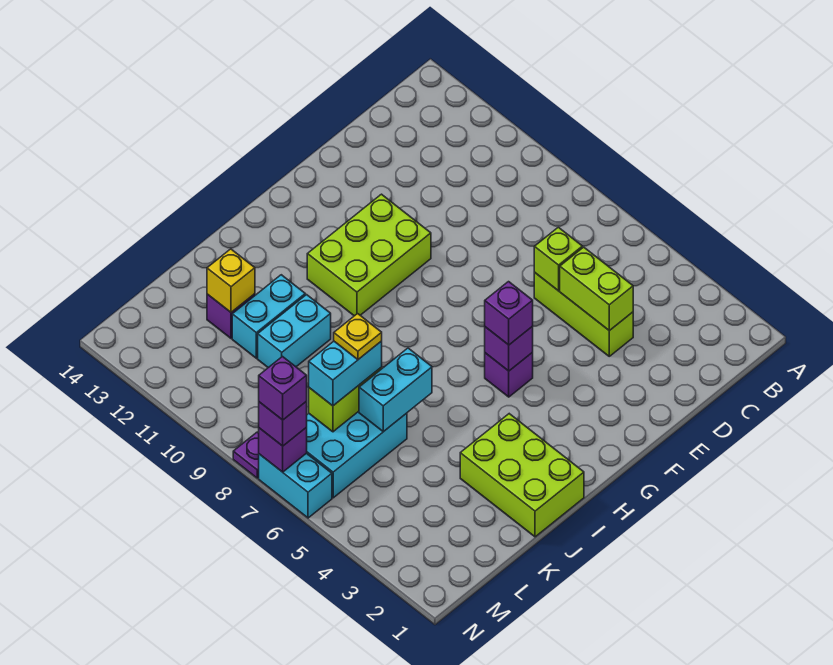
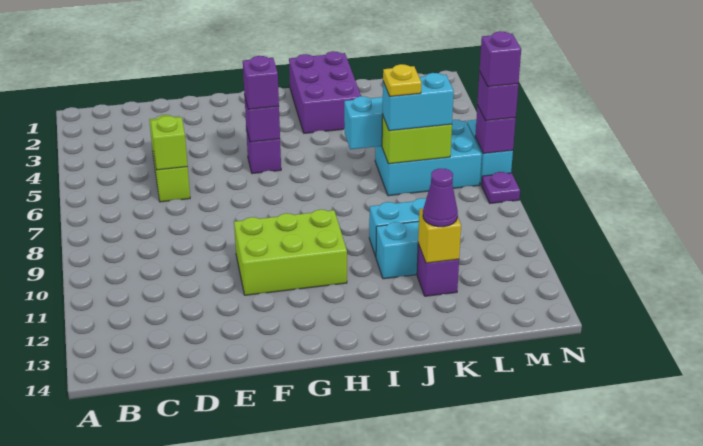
lime 1x2 brick [560,247,633,331] -> none
lime 2x3 brick [460,414,584,537] -> purple 2x3 brick [289,51,361,133]
none -> purple 1x1 cone [423,169,458,227]

